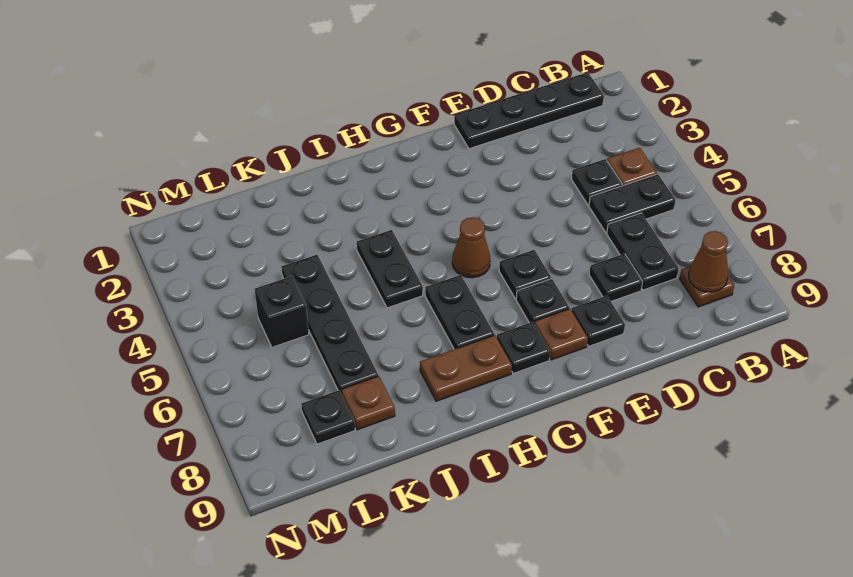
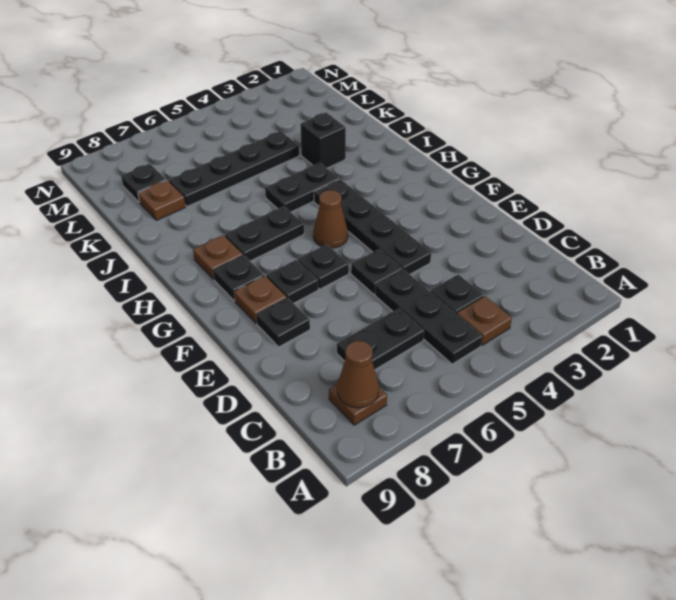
black 1x4 plate [454,72,604,149] -> black 1x4 plate moved to [314,179,431,274]
black 1x2 plate [589,174,676,233] -> black 1x3 plate [375,269,482,364]
black 1x1 plate [589,254,643,301] -> black 1x1 plate moved to [351,249,402,294]
brown 1x2 plate [420,335,512,401] -> brown 1x1 plate [193,235,243,279]
black 1x1 brick [255,276,309,347] -> black 1x1 brick moved to [300,112,346,168]

